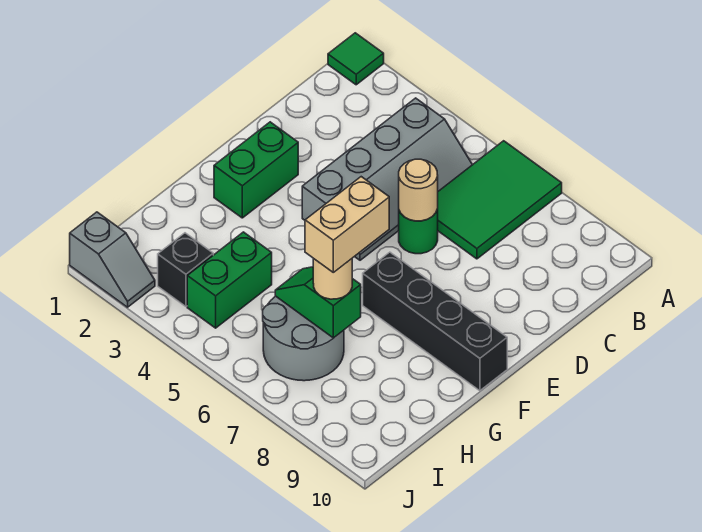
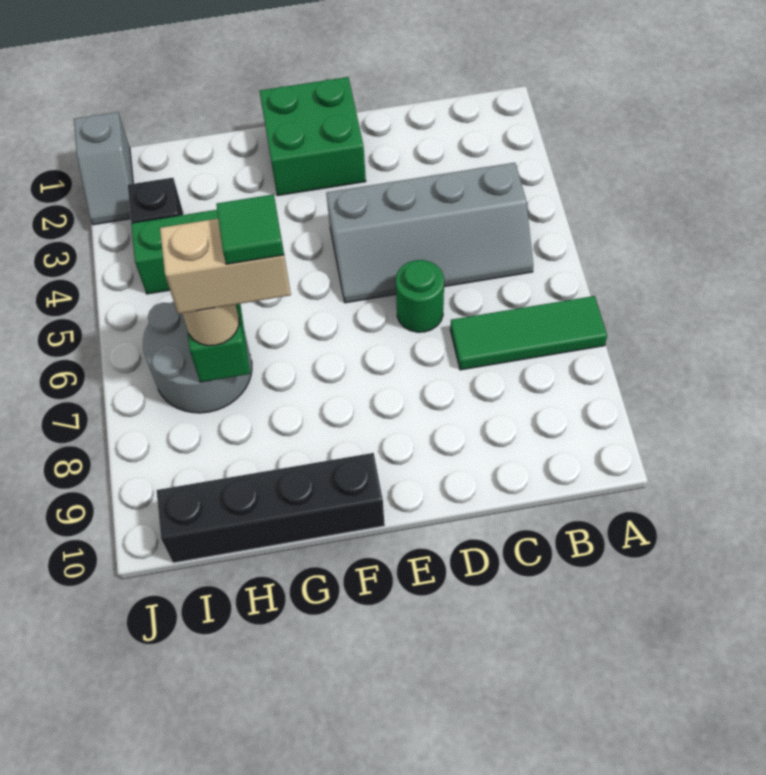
green 1x1 tile [328,33,384,85] -> green 1x1 tile moved to [216,194,284,264]
green 2x3 tile [438,141,562,259] -> green 1x3 tile [450,296,607,370]
tan 1x1 round brick [399,159,438,221] -> none
green 1x2 brick [214,122,298,218] -> green 2x2 brick [260,77,366,196]
black 1x4 brick [363,252,507,391] -> black 1x4 brick turned to [156,453,385,563]

